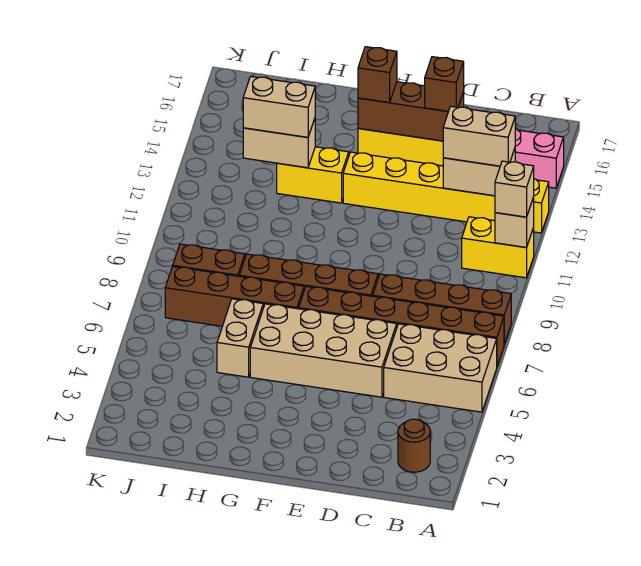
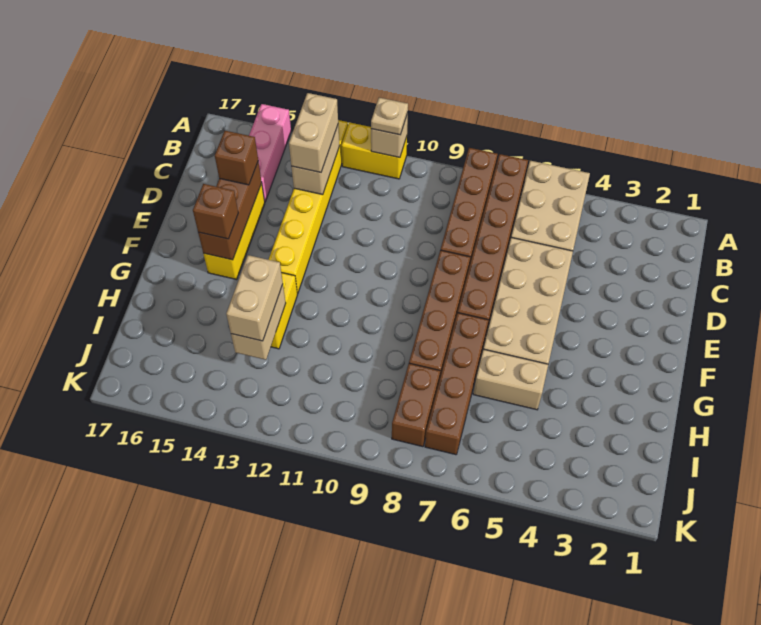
yellow 1x2 brick [462,217,534,278] -> yellow 1x2 brick turned to [341,122,407,179]
tan 1x1 brick [495,161,534,217] -> tan 1x1 plate [371,98,408,135]
brown 1x1 round brick [398,419,430,472] -> none

